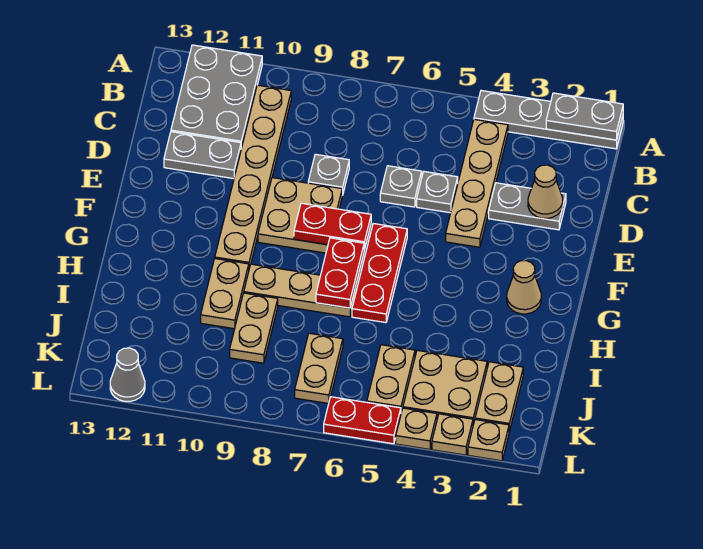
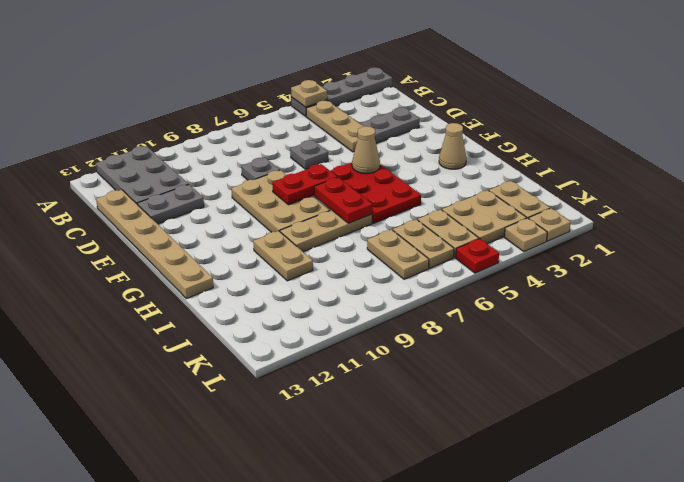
grey 1x2 plate [546,93,623,140] -> none
tan 1x4 plate [446,119,508,247] -> tan 1x3 plate [306,101,364,152]
tan 1x6 plate [215,85,291,268] -> tan 1x6 plate moved to [96,190,213,299]
tan 1x1 cone [528,165,563,219] -> tan 1x1 cone moved to [352,126,380,174]
grey 1x1 plate [417,172,458,213] -> none
tan 2x2 plate [258,178,342,253] -> tan 2x3 plate [231,170,330,232]
red 1x3 plate [352,224,407,323] -> red 2x3 plate [331,163,421,223]
tan 1x2 plate [230,293,278,363] -> tan 1x2 plate moved to [393,219,454,268]
tan 1x1 plate [396,408,437,449] -> tan 1x1 plate moved to [291,80,327,107]
red 1x2 plate [324,397,401,444] -> red 1x1 plate [456,239,499,273]
grey 1x1 cone [110,348,145,401] -> none

